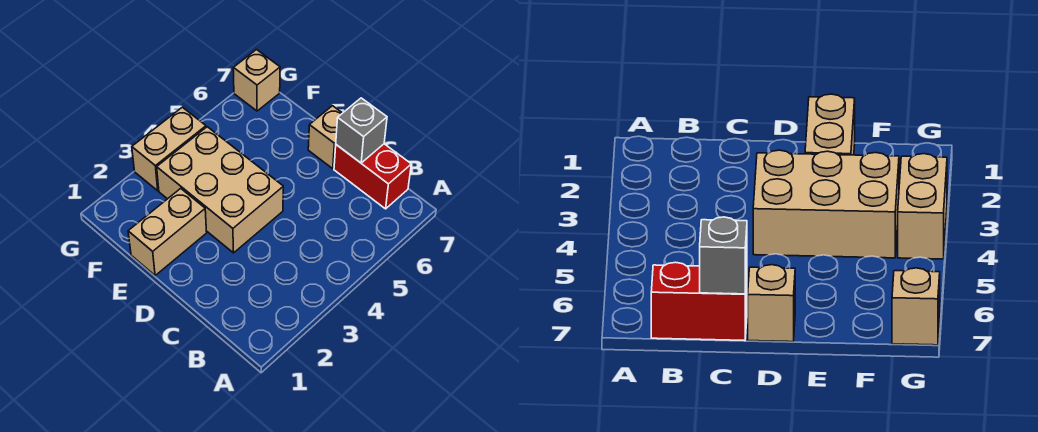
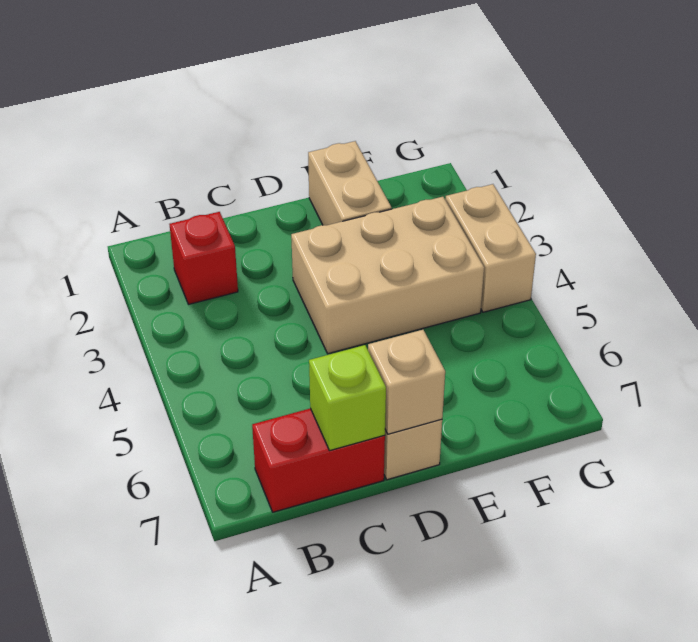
none -> red 1x1 brick [170,212,238,304]
grey 1x1 brick [336,98,387,163] -> lime 1x1 brick [309,345,386,451]
tan 1x1 brick [233,50,280,111] -> tan 1x1 brick moved to [368,330,445,434]

